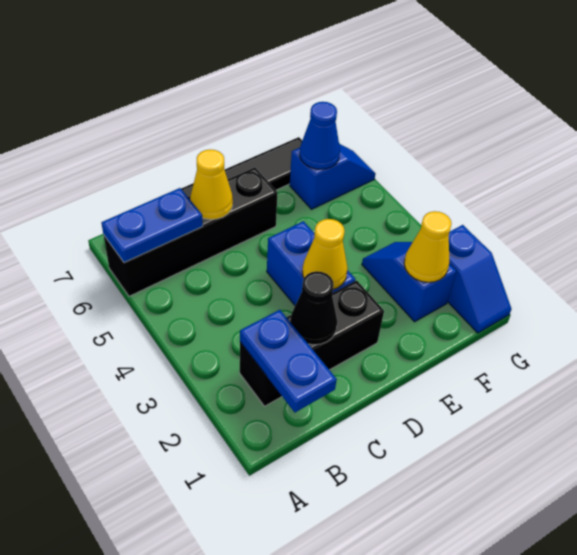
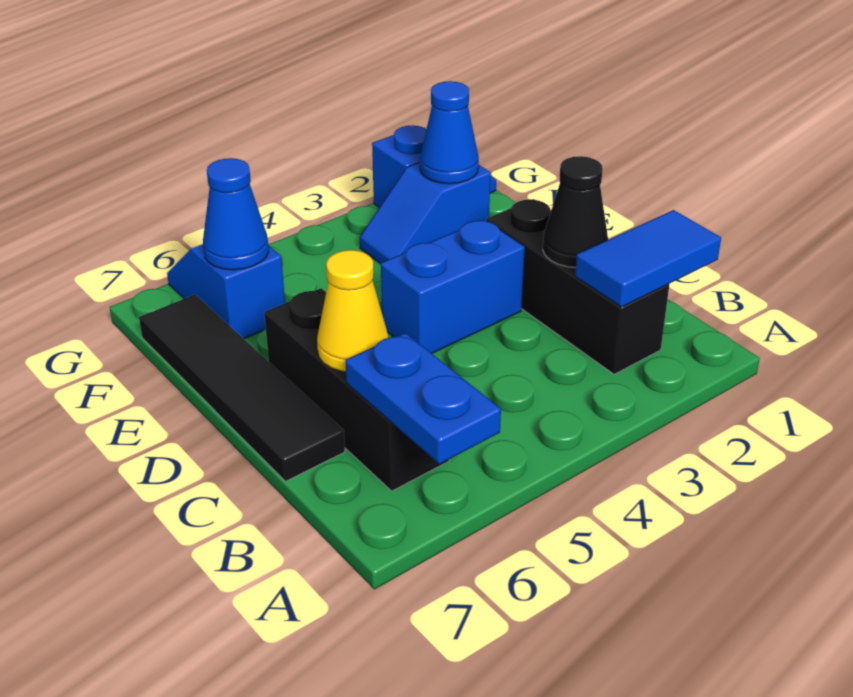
black 1x4 brick [104,168,278,296] -> black 1x3 brick [264,288,449,491]
blue 1x2 plate [240,310,337,412] -> blue 1x2 tile [575,210,721,307]
yellow 1x1 cone [302,219,348,289] -> none
yellow 1x1 cone [404,211,452,282] -> blue 1x1 cone [420,81,479,184]

